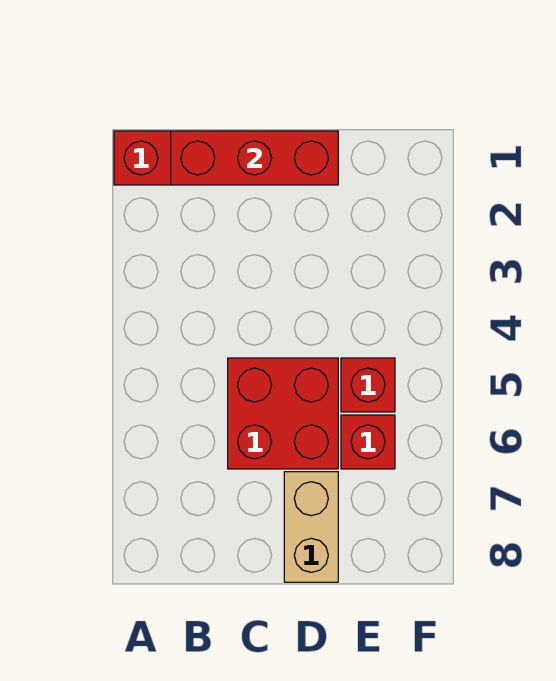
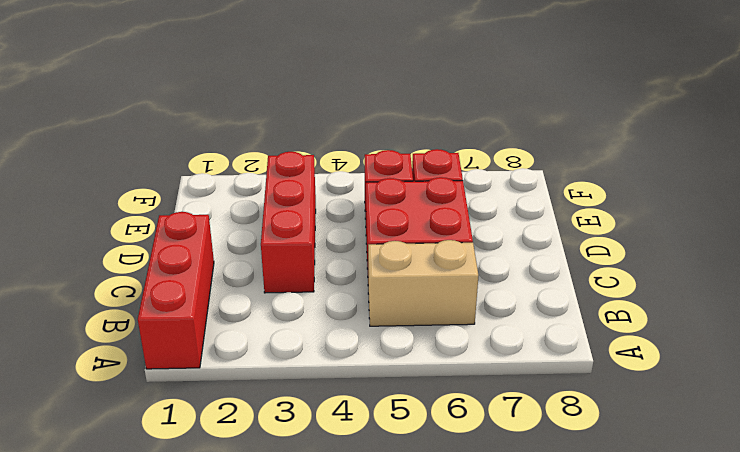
red 1x3 brick [171,131,338,185] -> red 1x3 brick moved to [261,152,316,293]
tan 1x2 brick [284,472,338,582] -> tan 1x2 brick moved to [368,240,479,326]

